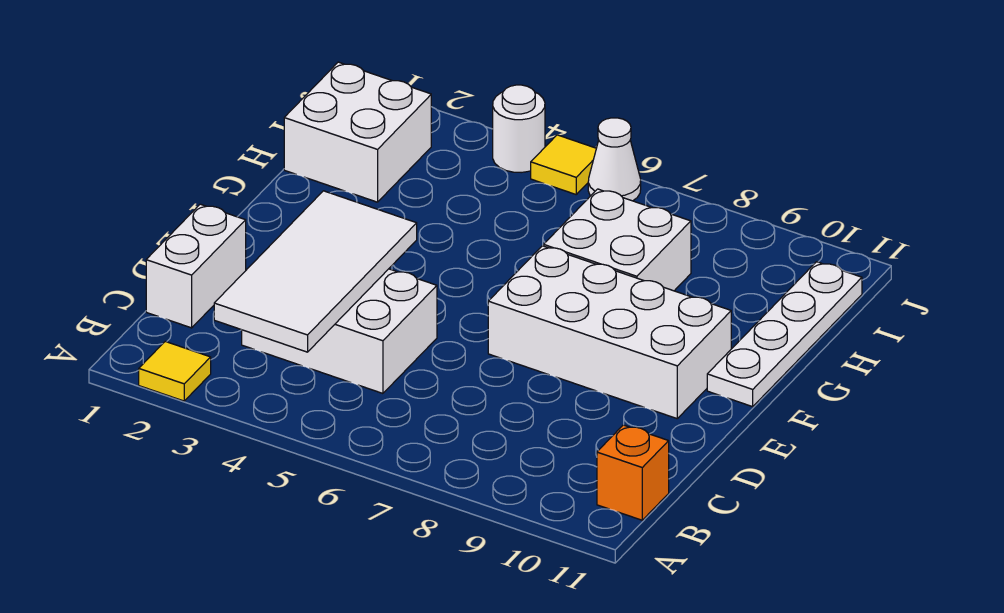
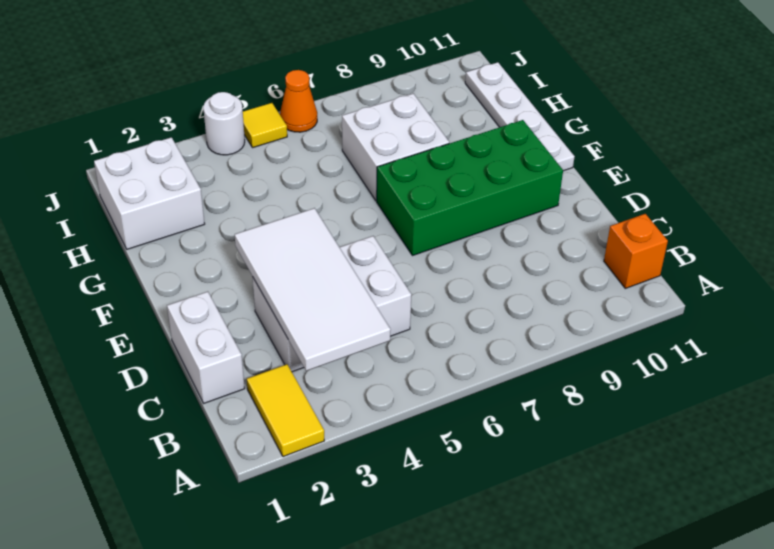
yellow 1x1 tile [139,341,211,401] -> yellow 1x2 tile [247,364,324,457]
white 2x4 brick [488,246,731,418] -> green 2x4 brick [377,120,563,256]
white 1x1 cone [588,118,641,201] -> orange 1x1 cone [280,70,317,132]

